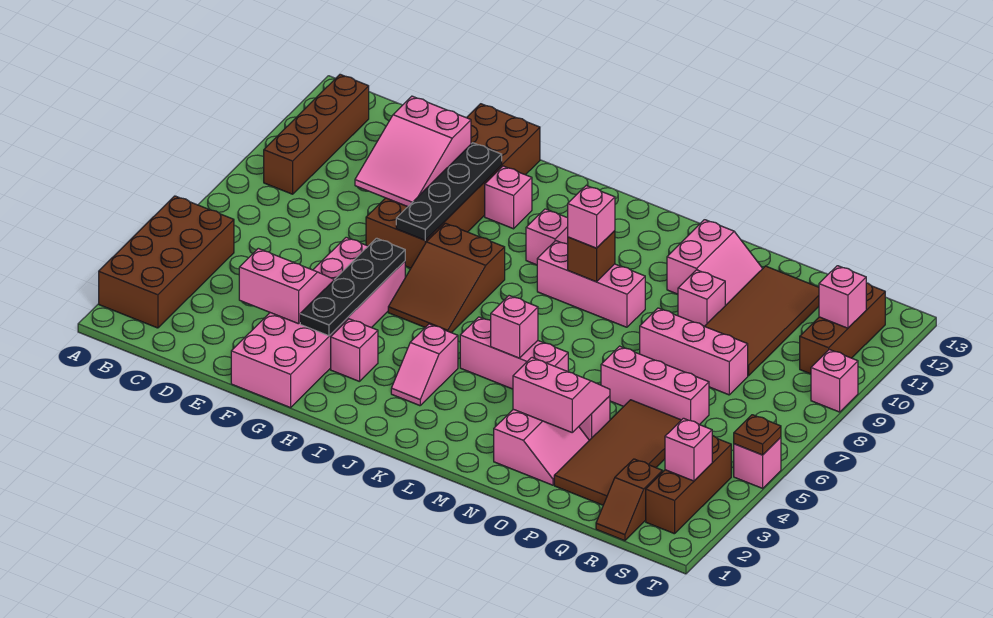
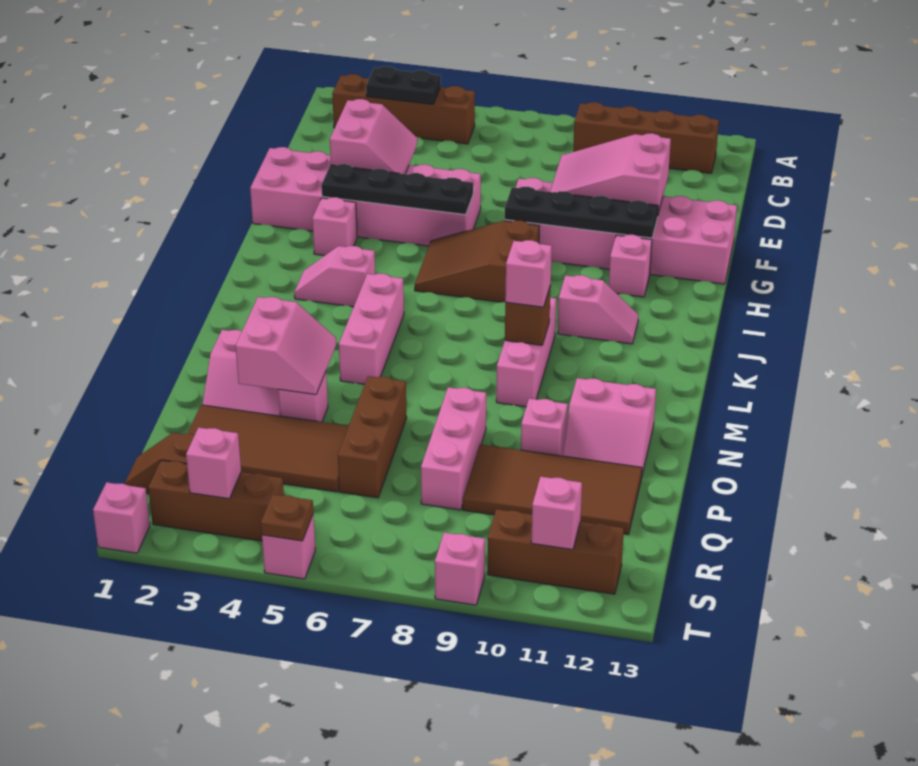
brown 2x4 brick [99,196,234,328] -> brown 1x4 brick [332,74,475,144]
none -> black 1x2 plate [366,66,441,104]
brown 2x6 brick [366,104,540,268] -> pink 2x6 brick [505,178,737,284]
pink 1x1 brick [491,296,538,358] -> pink 1x1 brick moved to [93,482,150,553]
pink 1x3 brick [601,346,709,425] -> brown 1x3 brick [338,376,407,498]

